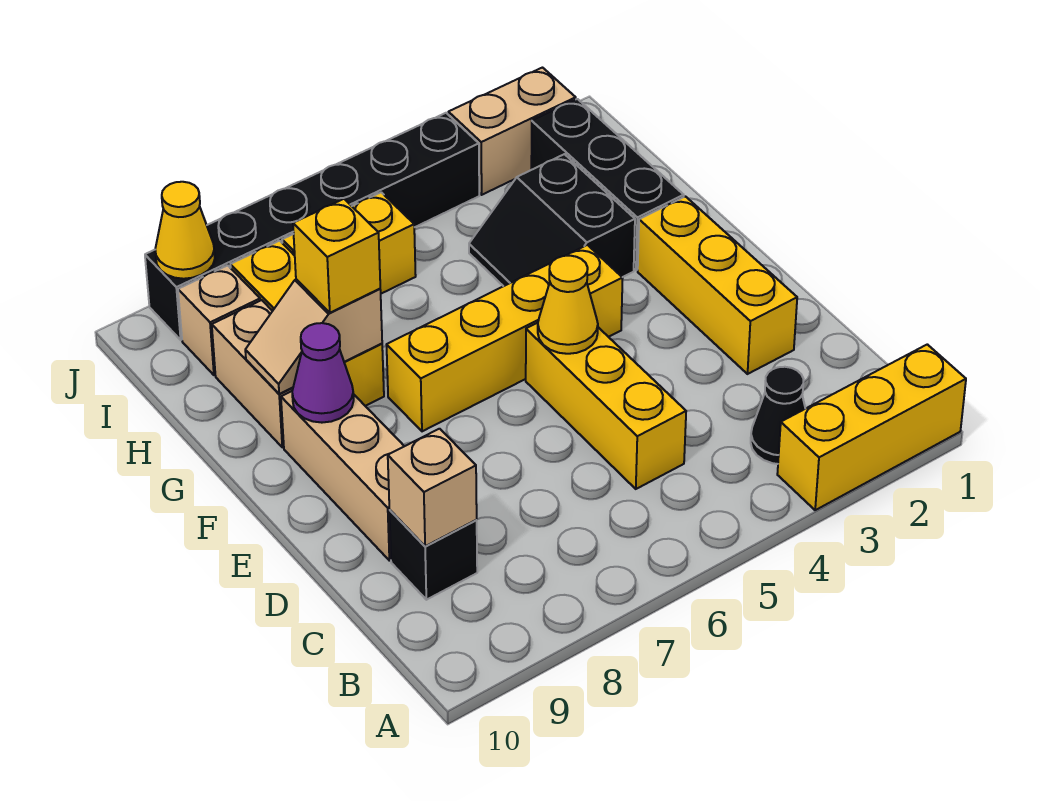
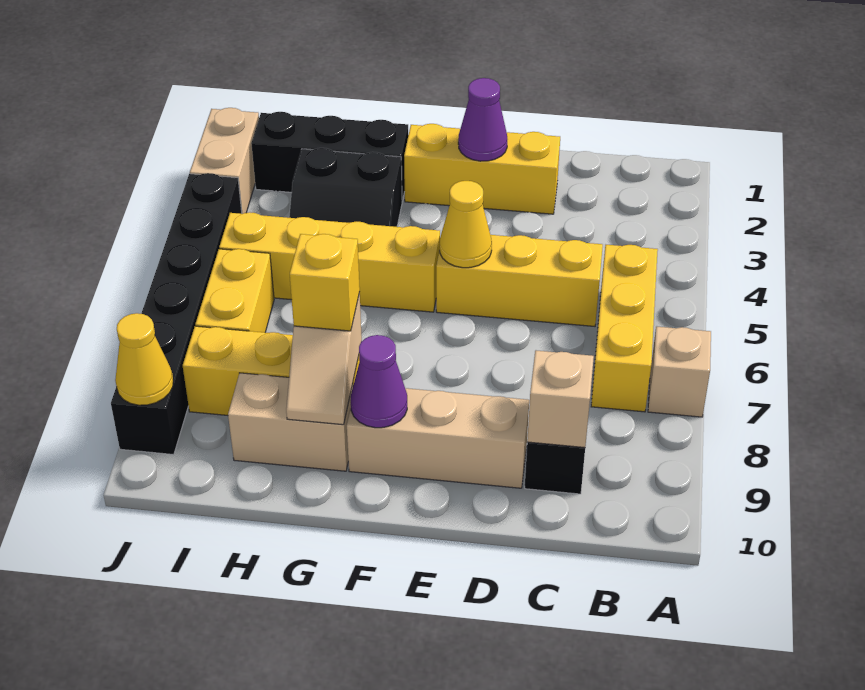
yellow 1x3 brick [777,344,966,510] -> yellow 1x3 brick moved to [591,245,658,412]
black 1x1 cone [751,367,805,464] -> none
none -> purple 1x1 cone [458,78,507,161]
yellow 1x4 brick [387,245,623,431] -> yellow 1x4 brick turned to [219,212,440,312]
tan 1x1 brick [178,265,260,375] -> tan 1x1 brick moved to [648,327,711,417]

